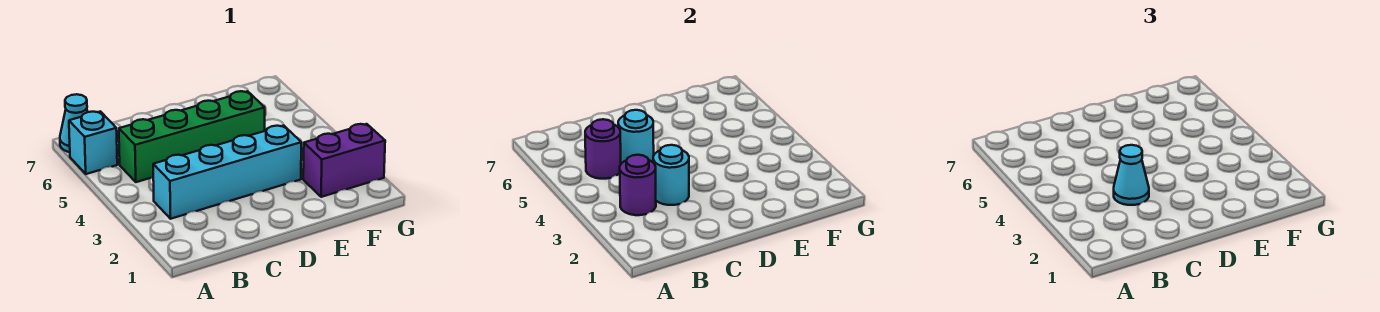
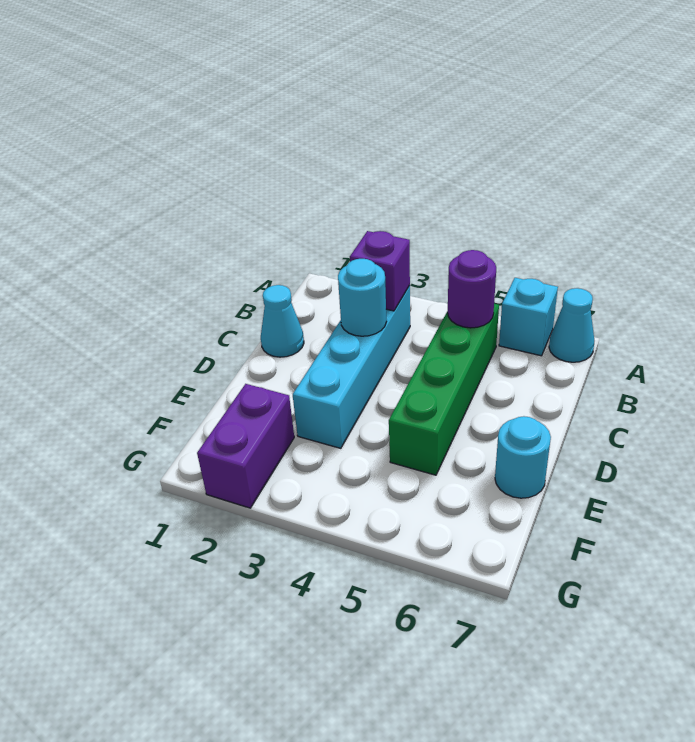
purple 1x1 round brick [620,155,656,215] -> purple 1x1 brick [350,231,410,311]
cyan 1x1 cone [1114,145,1149,205] -> cyan 1x1 cone moved to [261,285,304,357]
cyan 1x1 round brick [618,110,654,163] -> cyan 1x1 round brick moved to [495,416,551,498]

